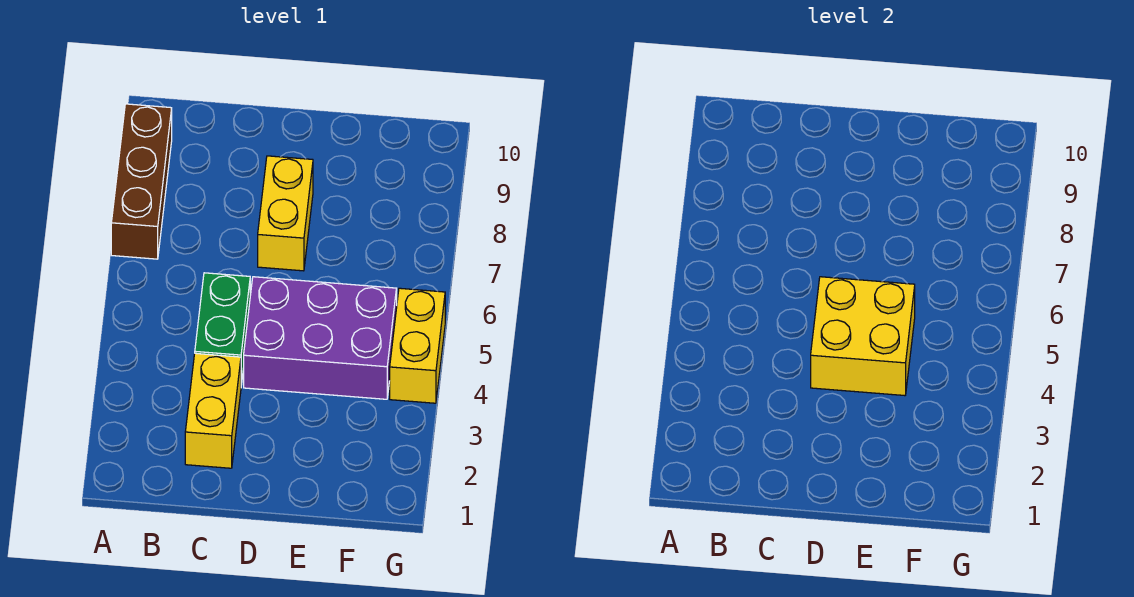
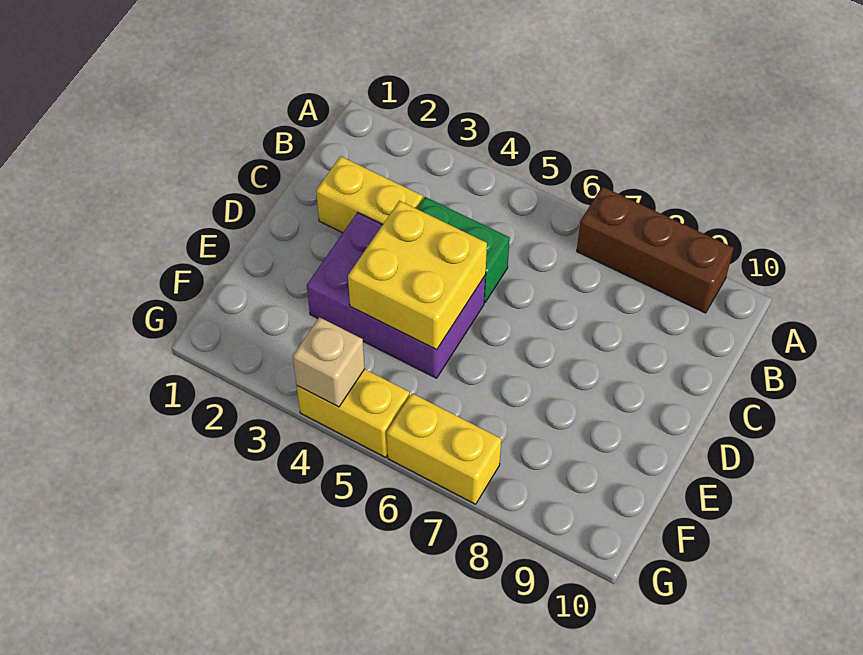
purple 2x3 brick [244,277,397,399] -> purple 2x3 brick turned to [307,212,486,378]
yellow 1x2 brick [258,156,313,271] -> yellow 1x2 brick moved to [387,393,501,504]
none -> tan 1x1 brick [293,317,365,407]

